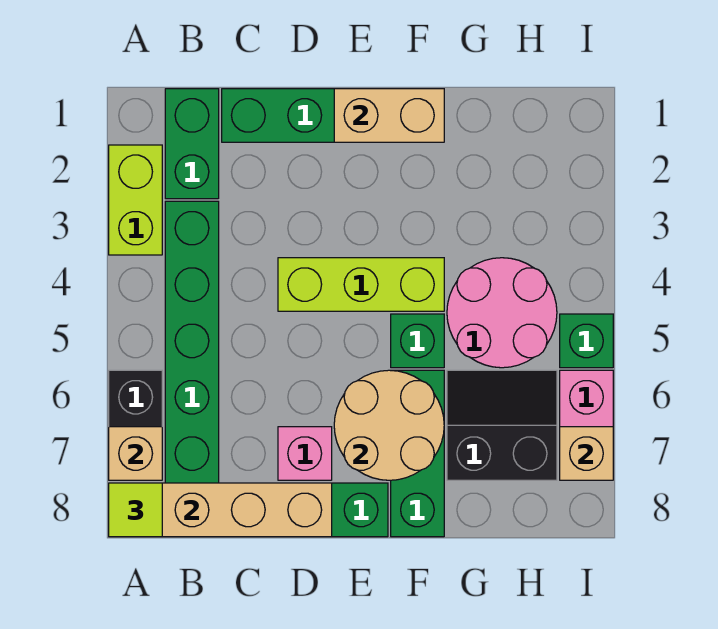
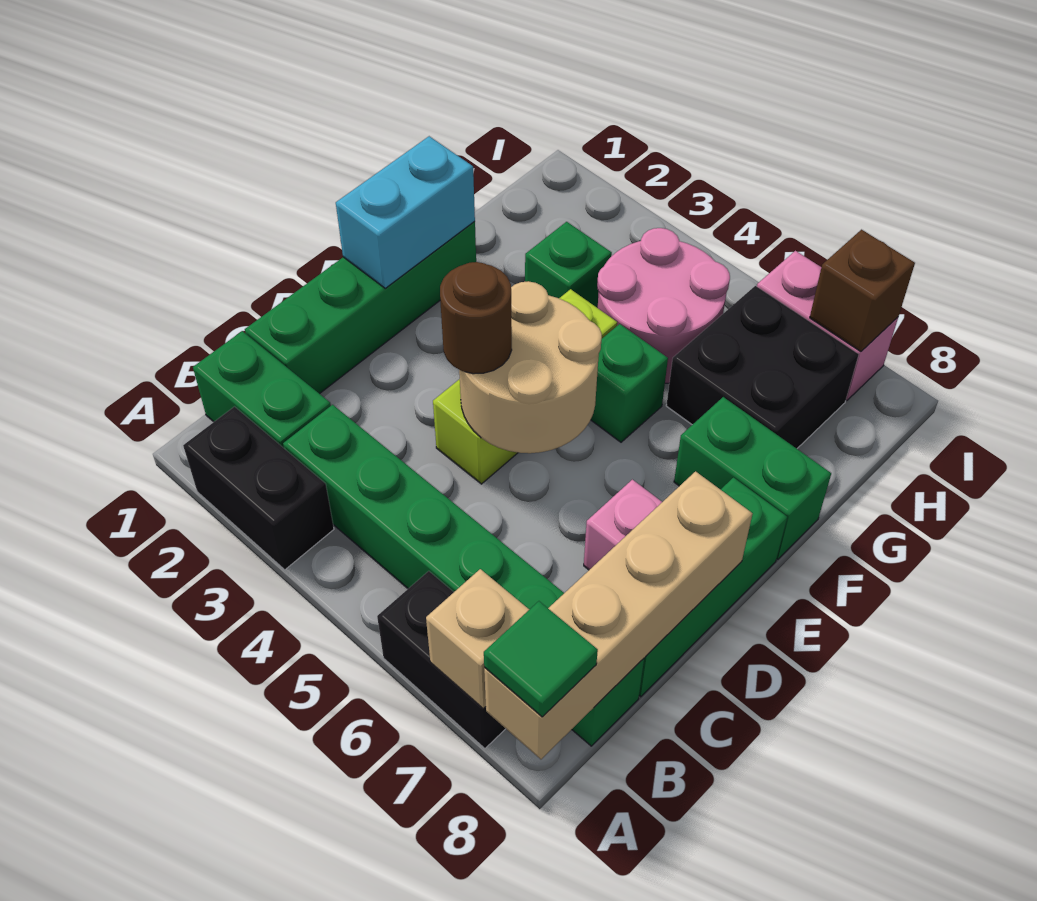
lime 1x2 brick [109,145,162,255] -> black 1x2 brick [183,407,334,570]
lime 1x1 tile [109,483,162,537] -> green 1x1 tile [484,601,598,717]
none -> brown 1x1 round brick [440,262,512,374]
tan 1x2 brick [334,89,444,142] -> cyan 1x2 brick [336,136,475,289]
tan 2x2 round brick [334,370,444,480] -> tan 2x2 round brick moved to [459,281,602,453]
green 1x3 brick [391,370,444,537] -> green 1x2 brick [674,397,831,559]
black 2x2 slope [447,370,557,480] -> black 2x2 brick [666,286,859,449]
green 1x1 brick [560,314,613,368] -> green 1x1 brick moved to [525,222,612,308]
tan 1x1 brick [560,427,613,480] -> brown 1x1 brick [810,230,915,352]

